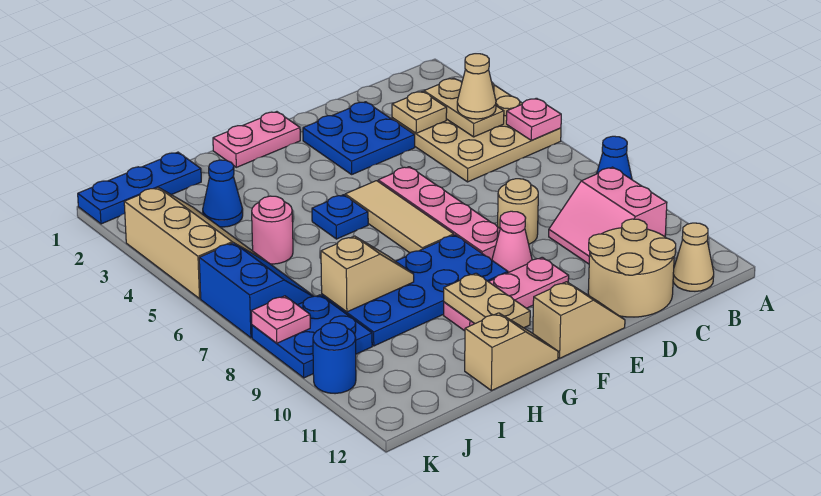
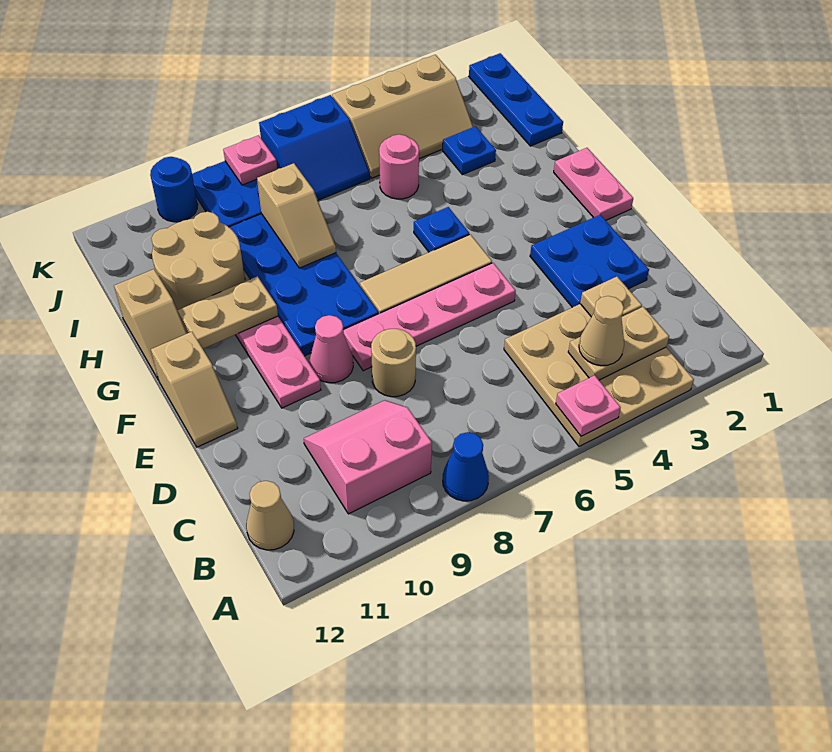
tan 2x2 round brick [588,219,676,317] -> tan 2x2 round brick moved to [152,212,245,310]
blue 1x1 cone [203,160,243,227] -> blue 1x1 plate [443,126,496,175]

